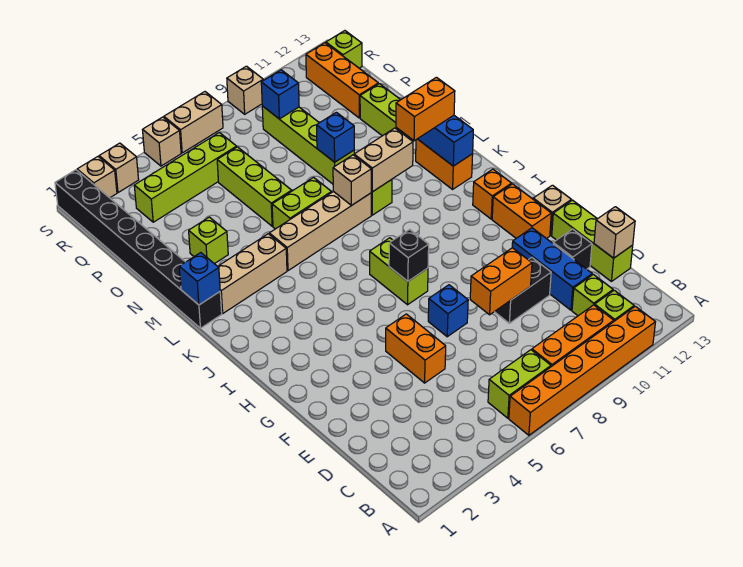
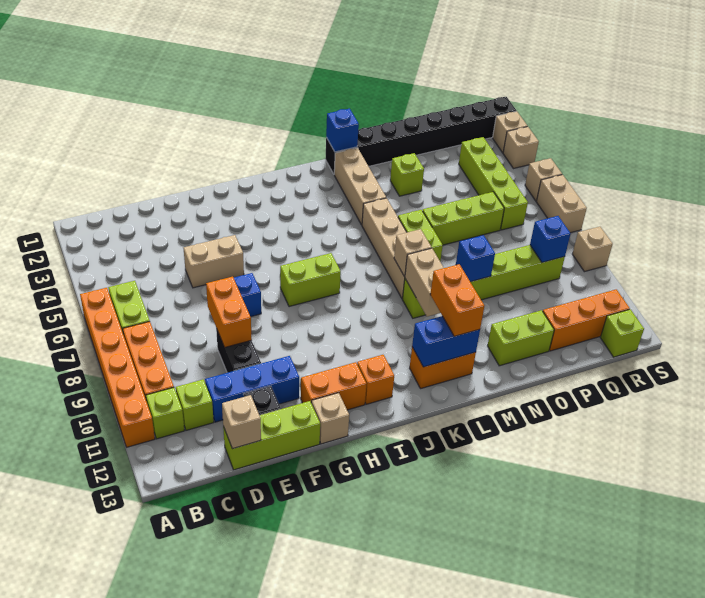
orange 1x2 brick [386,314,446,383] -> tan 1x2 brick [184,235,244,288]
black 1x1 brick [389,229,429,281] -> none

